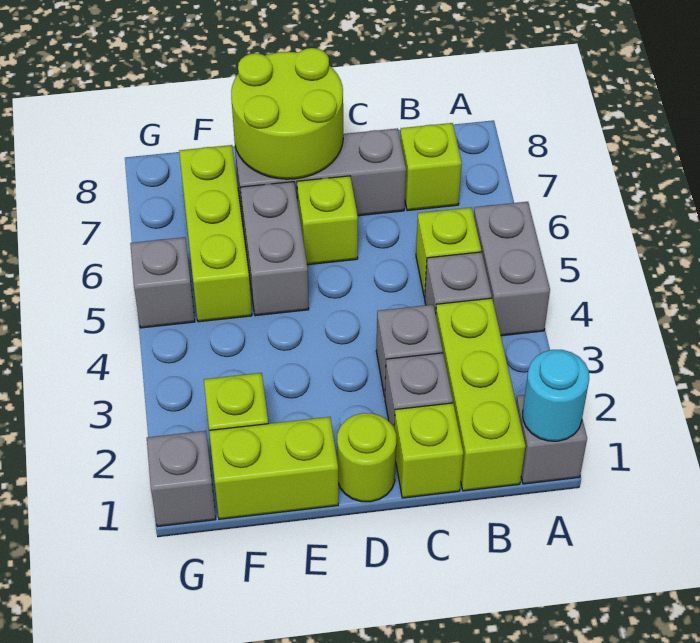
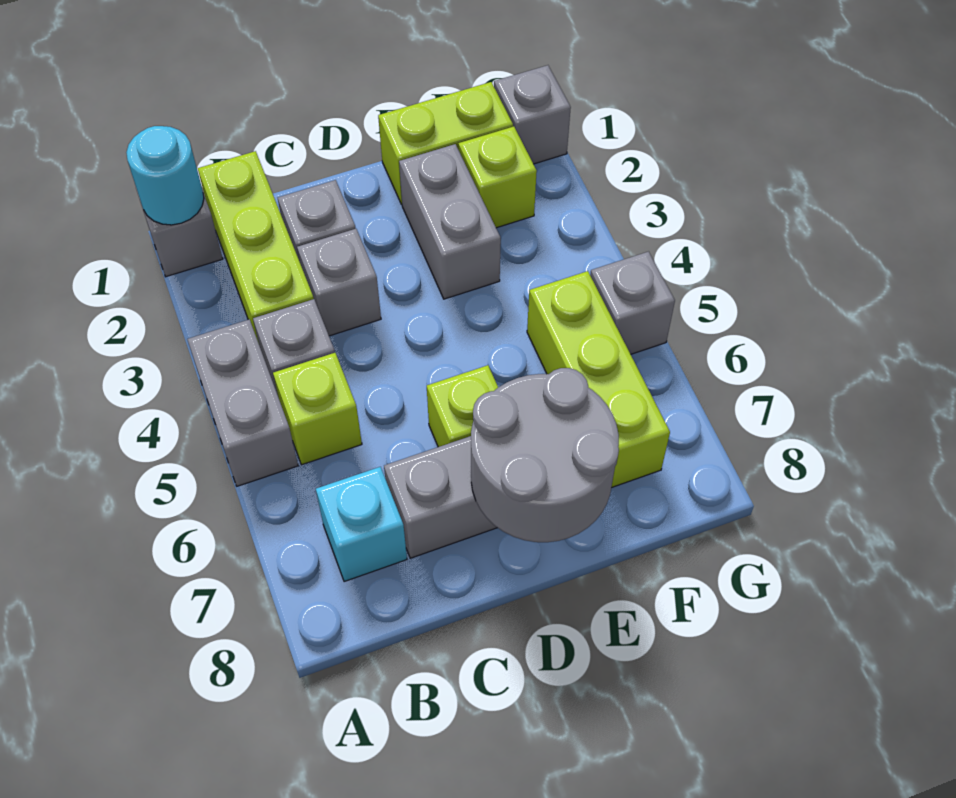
lime 1x1 brick [400,123,462,211] -> cyan 1x1 brick [316,467,407,582]
lime 1x1 brick [394,403,463,498] -> none
lime 1x1 round brick [337,413,396,502] -> none
lime 2x2 round brick [231,48,343,179] -> grey 2x2 round brick [471,368,619,542]
grey 1x2 brick [240,182,309,316] -> grey 1x2 brick moved to [399,144,501,299]

